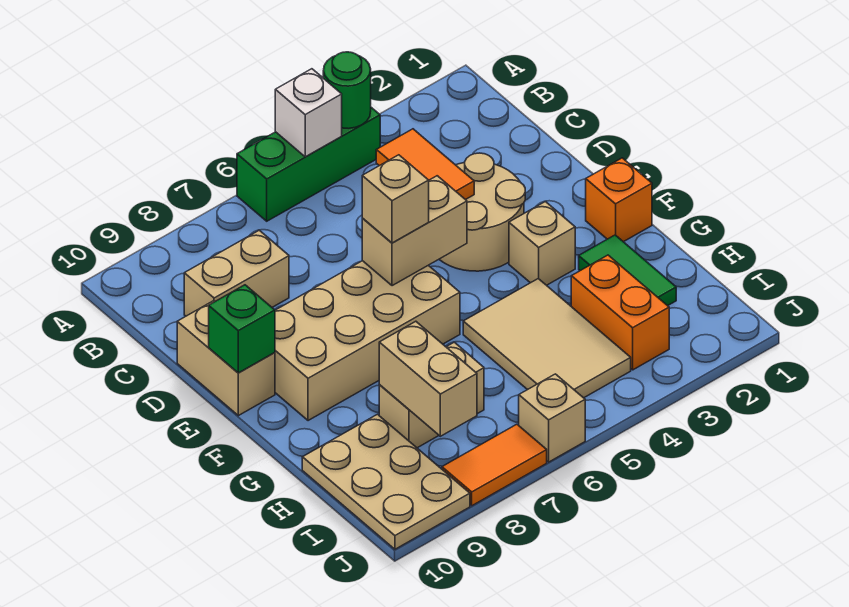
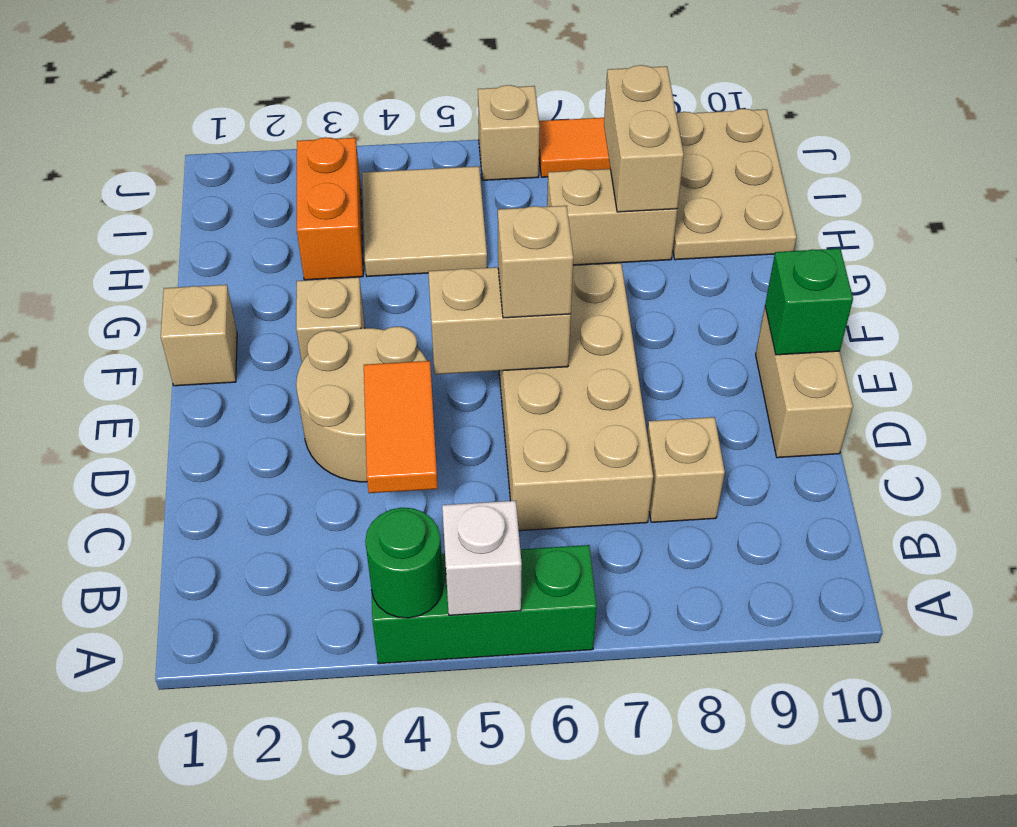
tan 1x2 brick [184,230,289,316] -> tan 1x1 brick [647,417,725,522]
tan 2x4 brick [275,261,460,421] -> tan 2x4 brick turned to [499,263,653,531]
orange 1x1 brick [586,158,652,242] -> tan 1x1 brick [161,285,237,386]
green 1x2 tile [579,235,676,306] -> none
tan 2x3 tile [463,279,631,398] -> tan 2x2 tile [362,166,487,276]

